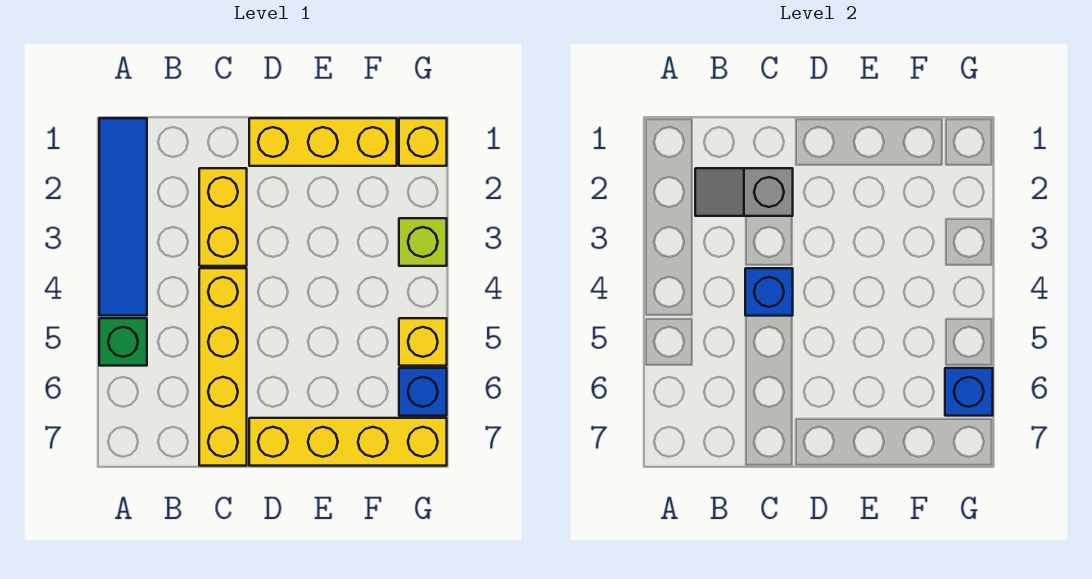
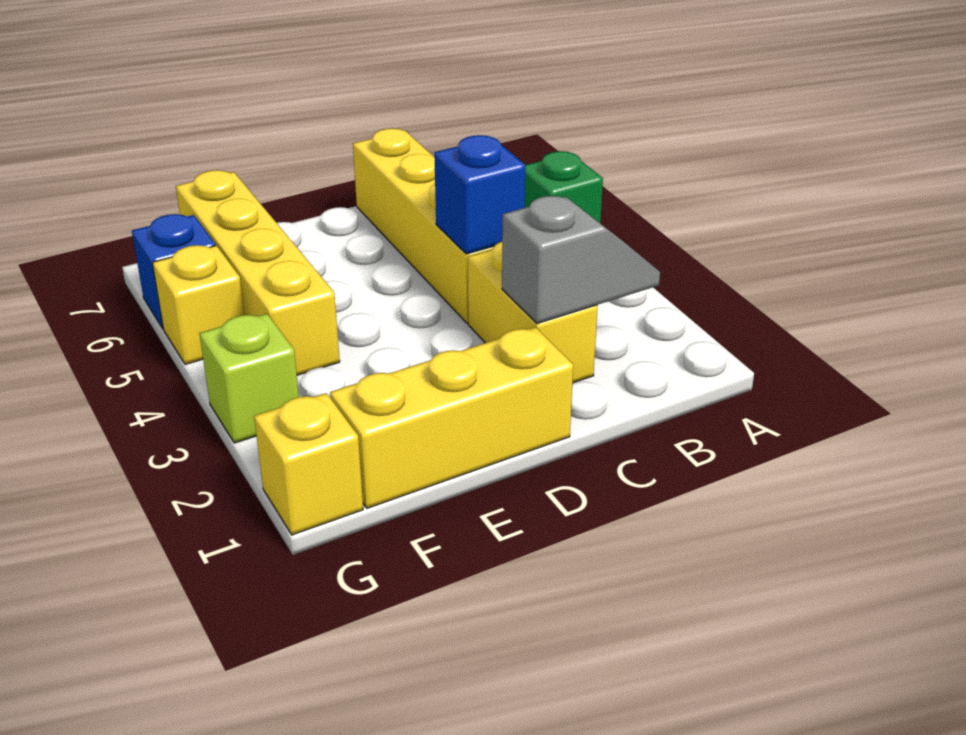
blue 1x4 tile [99,118,147,316] -> none
yellow 1x4 brick [249,418,447,466] -> yellow 1x4 brick turned to [176,170,340,375]
blue 1x1 brick [945,368,993,416] -> none

